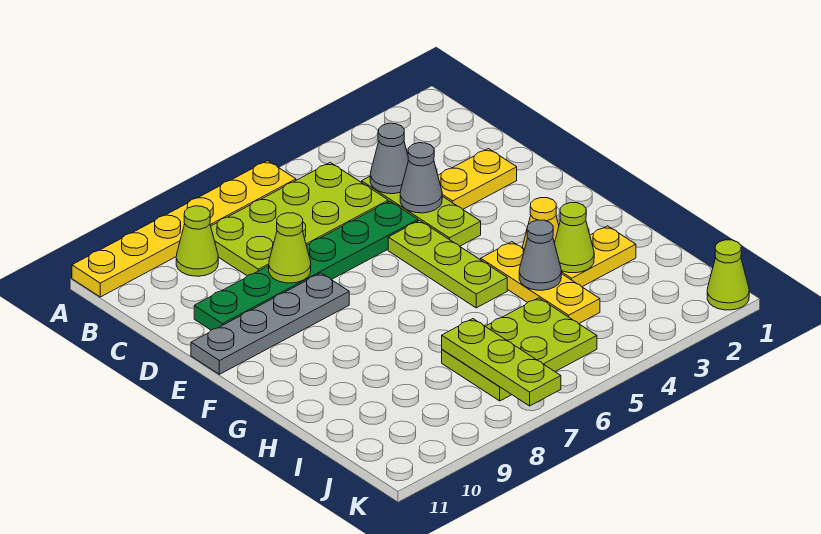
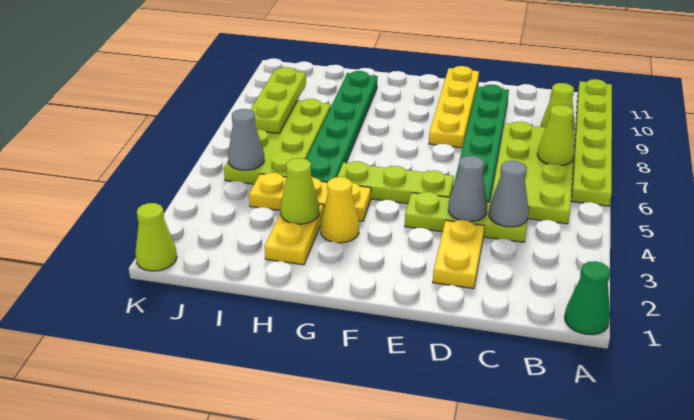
none -> green 1x1 cone [565,261,610,335]
yellow 1x6 plate [72,161,296,297] -> lime 1x6 plate [572,79,612,206]
lime 1x1 cone [269,213,311,283] -> lime 1x1 cone moved to [537,105,574,166]
grey 1x4 plate [191,273,349,374] -> yellow 1x4 plate [429,66,479,148]
grey 1x1 cone [519,220,561,290] -> grey 1x1 cone moved to [228,109,264,170]
none -> green 1x6 plate [306,71,378,182]
lime 2x3 plate [442,298,597,401] -> lime 2x4 plate [224,99,331,184]
lime 1x3 plate [442,319,561,406] -> lime 1x3 plate turned to [251,67,306,133]

